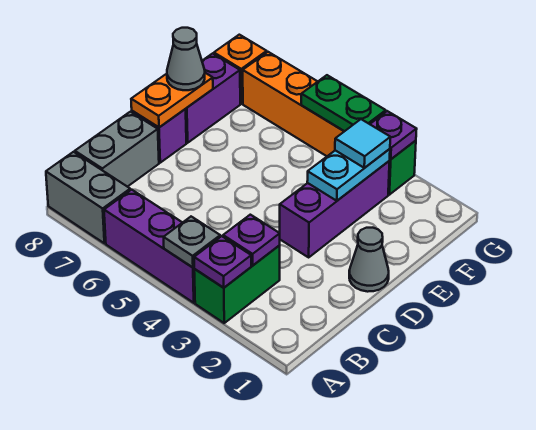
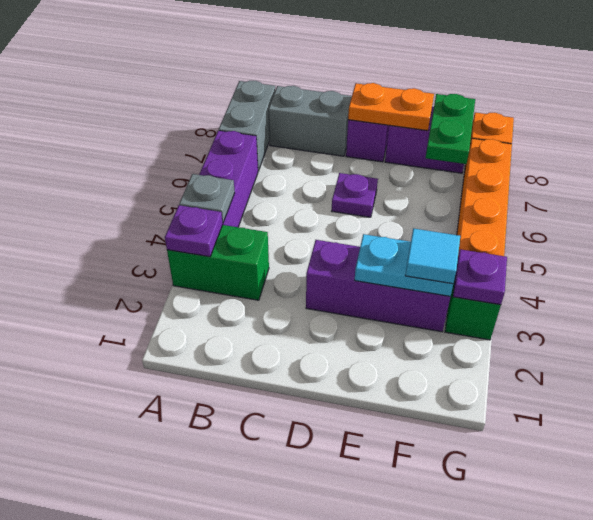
purple 1x1 plate [223,215,280,265] -> purple 1x1 plate moved to [332,173,378,217]
grey 1x1 cone [349,228,389,292] -> none
grey 1x1 cone [167,28,205,90] -> none
green 1x2 plate [301,75,386,131] -> green 1x2 plate moved to [426,94,475,164]

